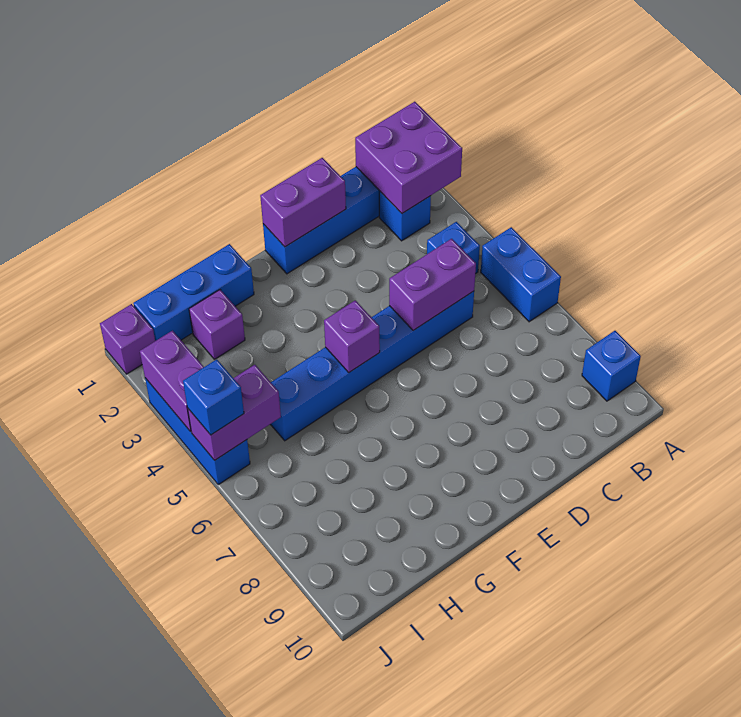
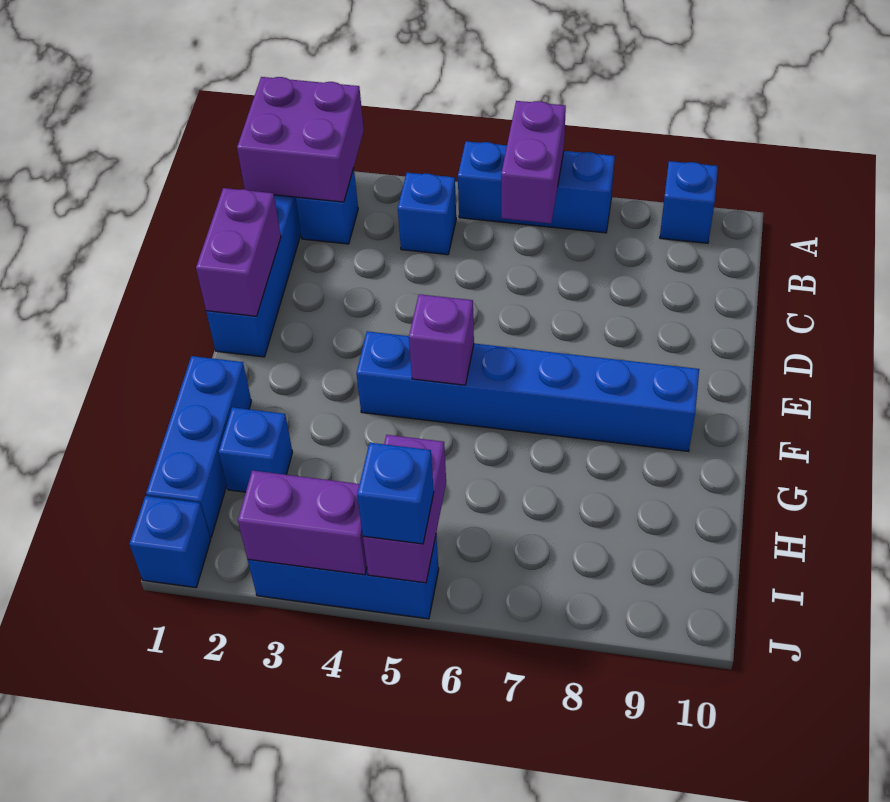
blue 1x2 brick [481,227,561,322] -> blue 1x3 brick [458,141,615,233]
blue 1x6 brick [270,291,474,441] -> blue 1x6 brick turned to [356,331,699,451]
purple 1x2 brick [389,239,476,331] -> purple 1x2 brick moved to [501,101,566,223]
purple 1x1 brick [189,290,245,359] -> blue 1x1 brick [219,407,292,492]
purple 1x1 brick [100,304,155,374] -> blue 1x1 brick [129,496,211,588]

